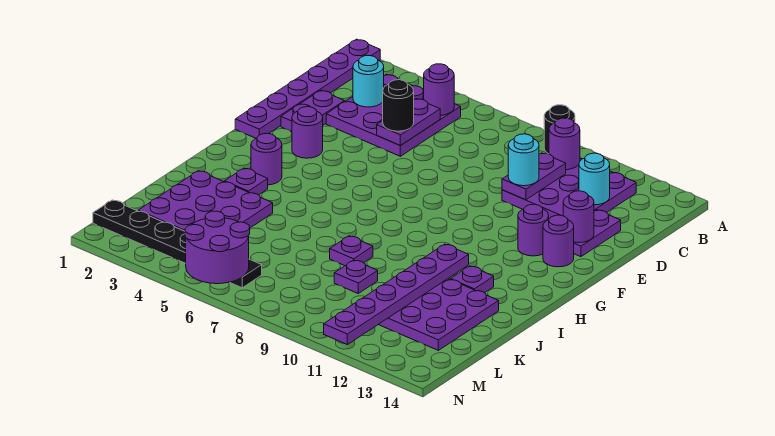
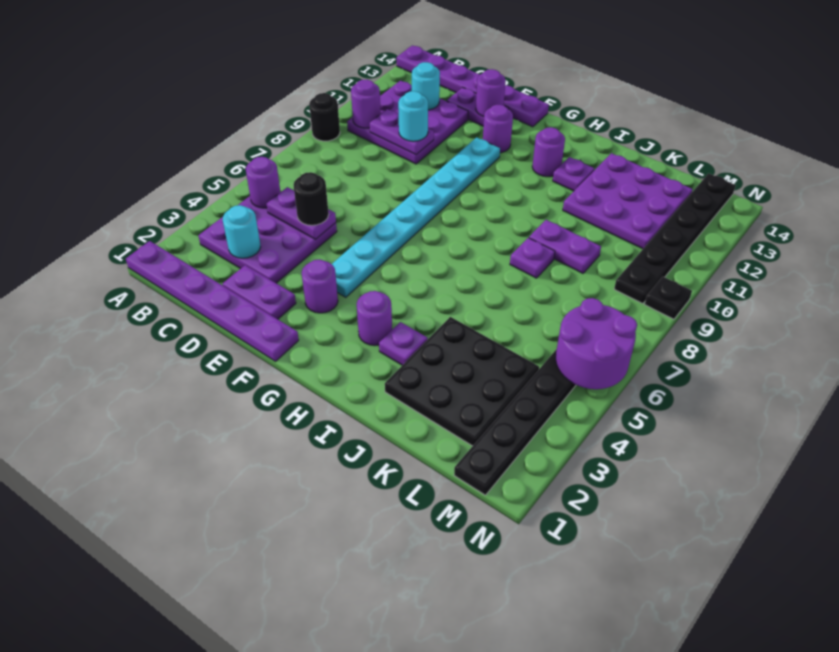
none -> cyan 1x8 plate [332,137,500,297]
purple 1x1 round brick [543,215,574,267] -> purple 1x1 round brick moved to [532,127,565,177]
purple 1x6 plate [324,244,469,345] -> purple 1x6 plate moved to [396,45,549,127]
purple 3x3 plate [138,171,273,231] -> black 3x3 plate [385,317,539,446]
purple 1x1 plate [334,260,378,293] -> purple 1x2 plate [529,220,601,273]
none -> black 1x6 plate [614,173,736,304]
none -> black 1x1 plate [645,276,692,319]

